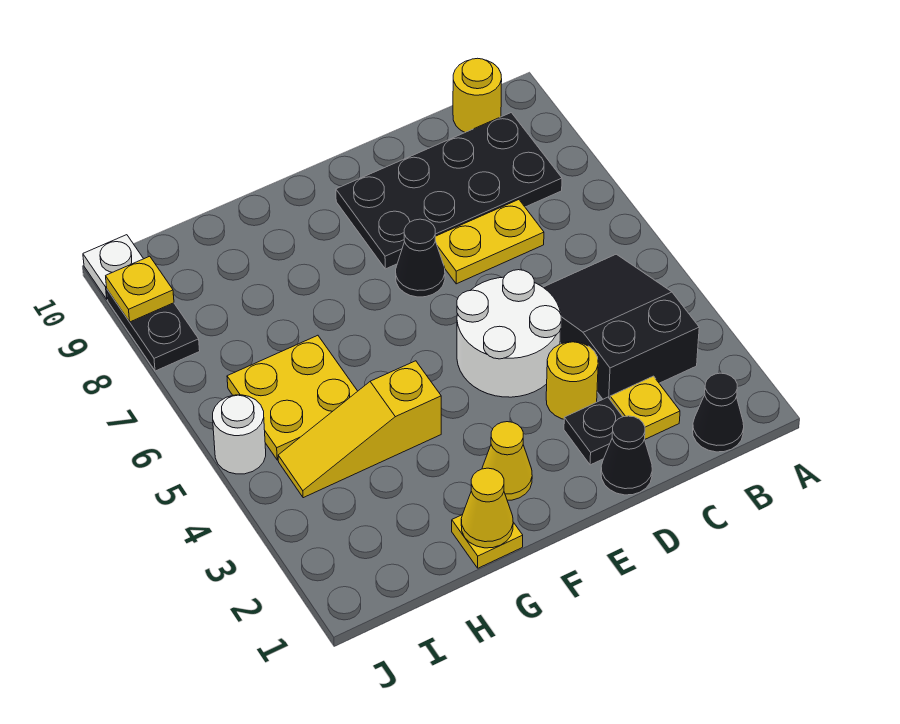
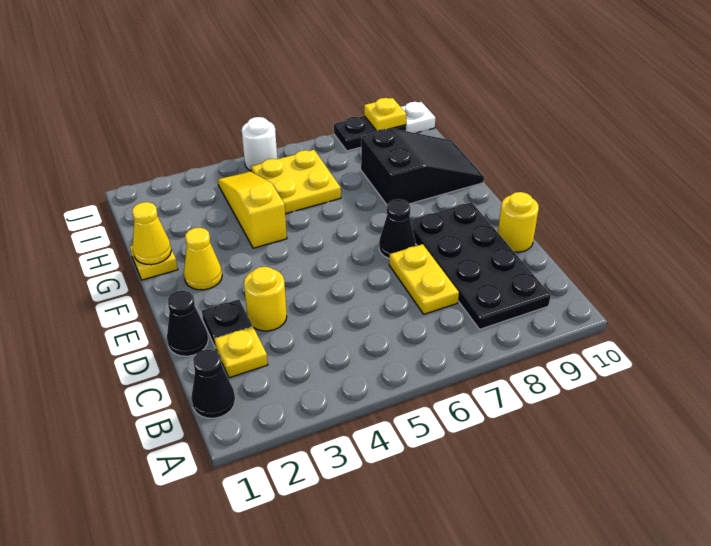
black 2x3 slope [543,254,699,399] -> black 2x3 slope moved to [361,128,484,205]
yellow 1x1 round brick [453,58,502,132] -> yellow 1x1 round brick moved to [498,192,539,252]
white 2x2 round brick [457,270,561,397] -> none

